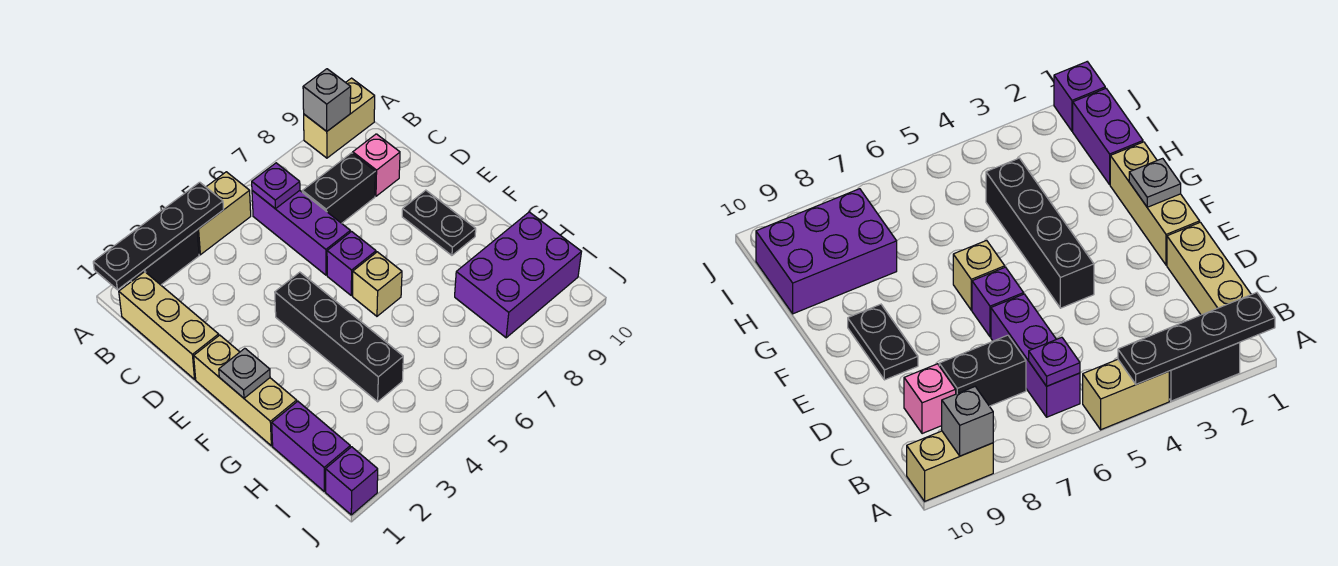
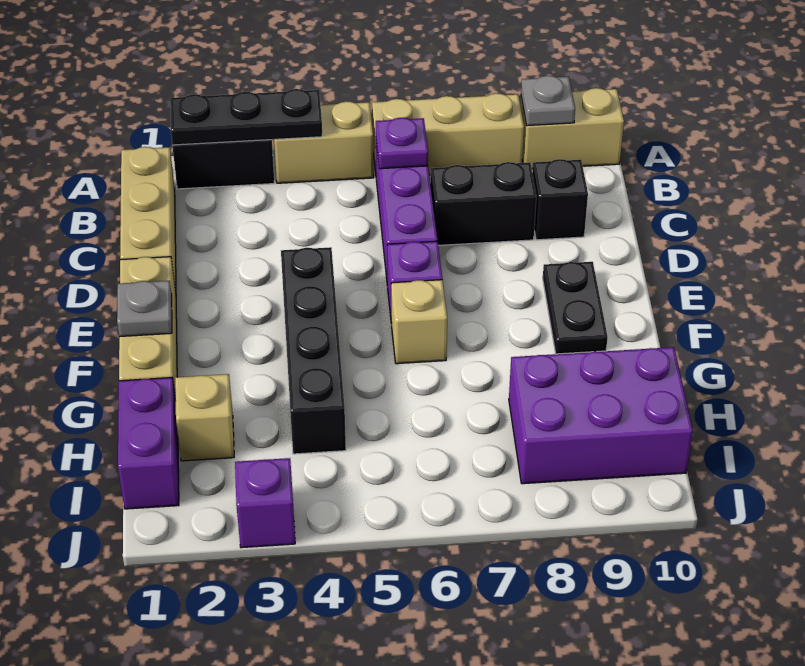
black 1x4 plate [93,182,224,290] -> black 1x3 plate [170,89,322,145]
none -> tan 1x3 brick [372,93,524,175]
grey 1x1 brick [303,69,351,131] -> grey 1x1 plate [521,76,575,126]
pink 1x1 brick [353,134,400,196] -> black 1x1 brick [532,159,588,240]
none -> tan 1x1 brick [175,374,234,461]
purple 1x1 brick [326,447,378,515] -> purple 1x1 brick moved to [235,458,295,548]

